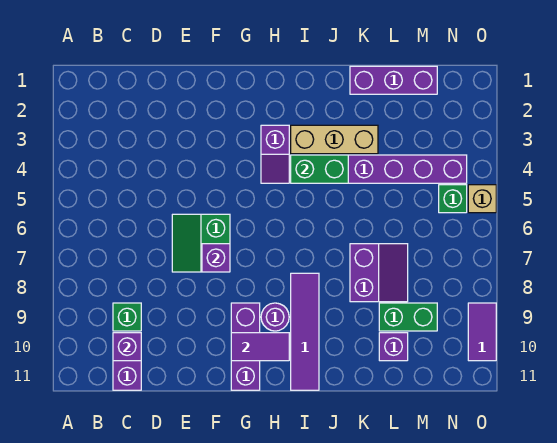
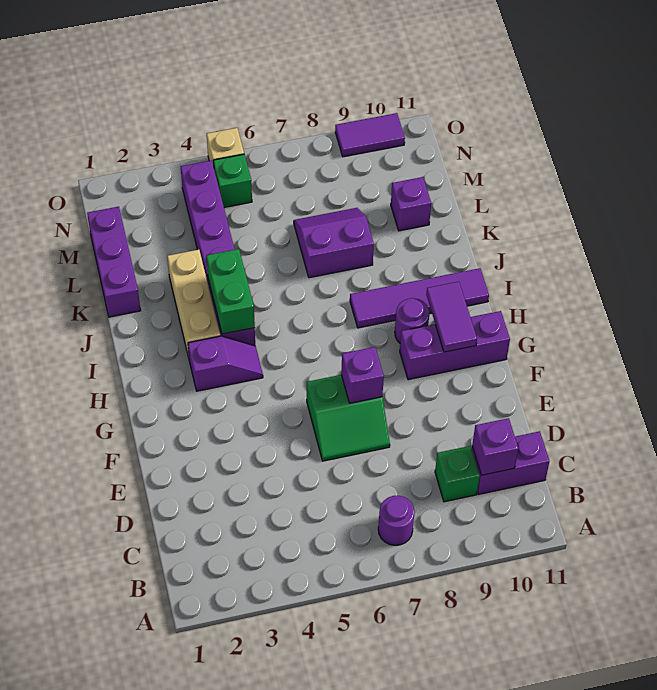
none -> purple 1x1 round brick [378,496,415,545]
green 1x2 brick [379,303,437,331] -> none

